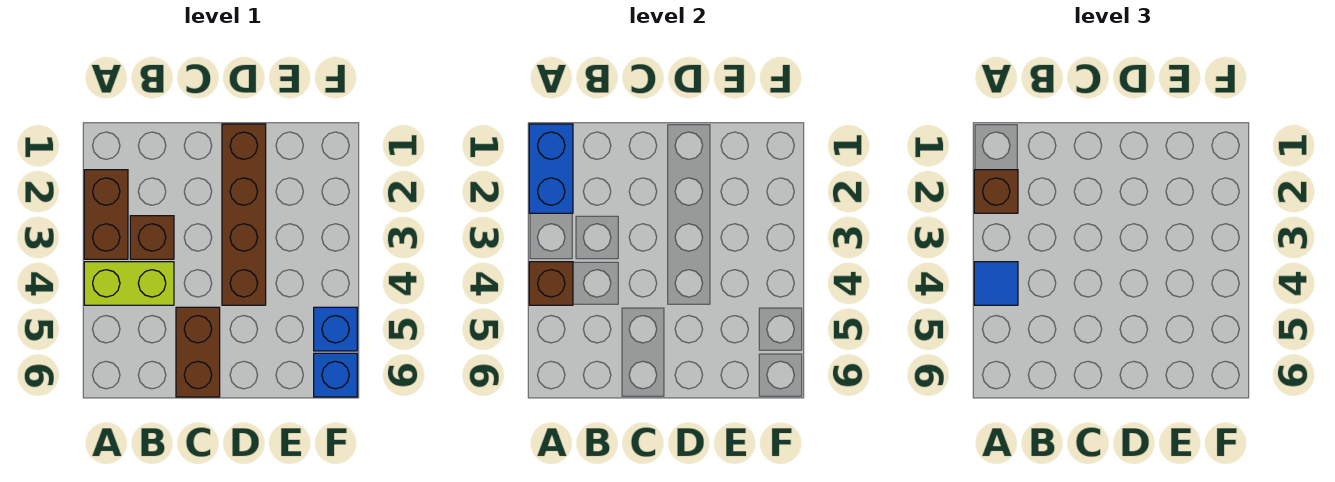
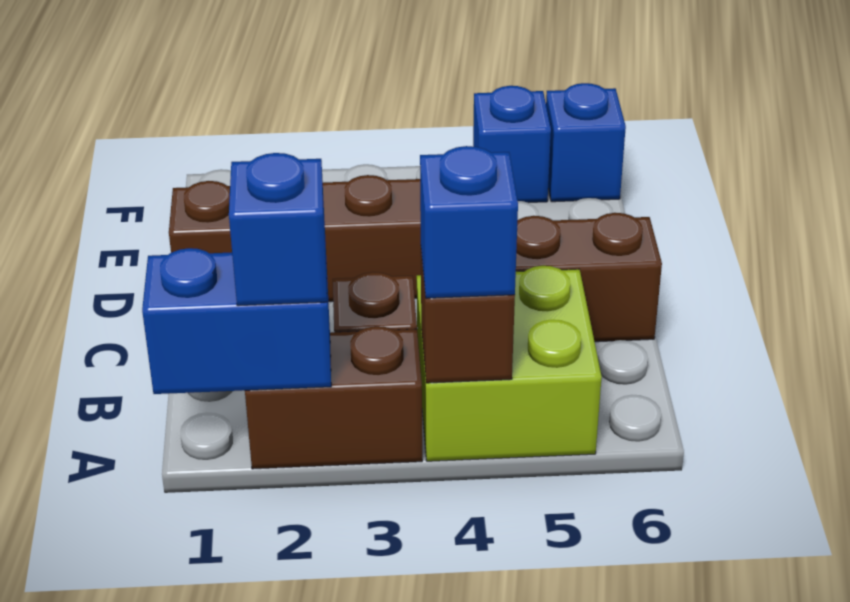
brown 1x1 brick [974,170,1018,213] -> blue 1x1 brick [229,153,327,306]
lime 1x2 brick [84,262,174,305] -> lime 2x2 brick [417,266,602,461]
blue 1x1 tile [974,262,1018,305] -> blue 1x1 brick [420,146,518,298]

